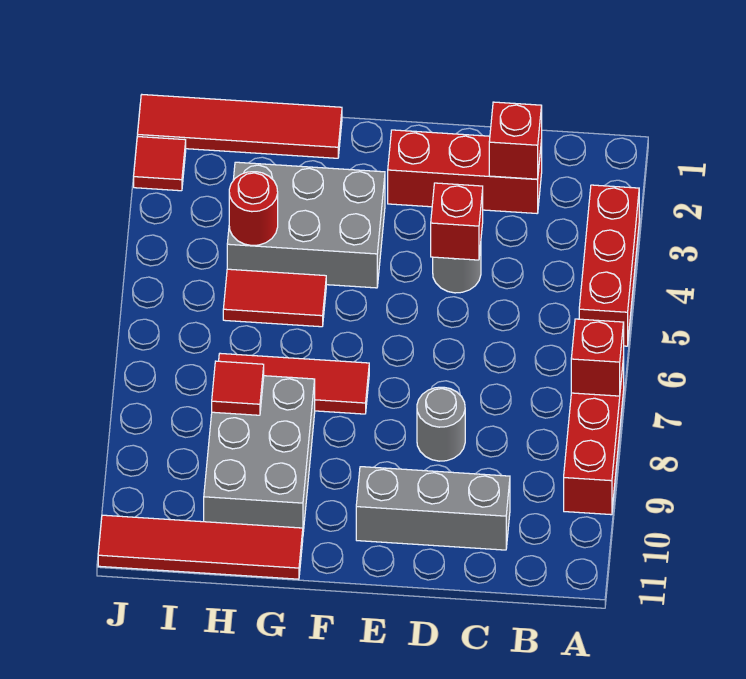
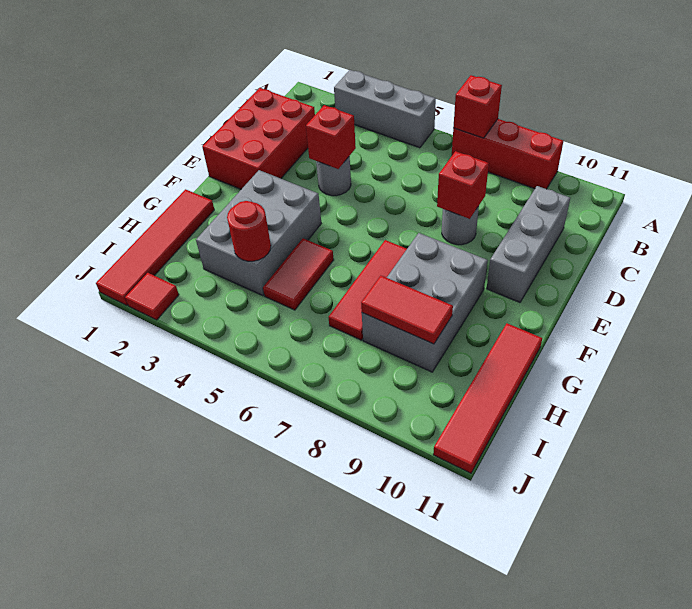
red 1x3 brick [579,185,639,346] -> grey 1x3 brick [334,70,436,148]
red 1x3 brick [388,130,542,213] -> red 2x3 brick [202,88,315,189]
red 1x1 brick [489,102,542,179] -> red 1x1 brick moved to [437,151,489,219]
grey 2x3 brick [204,376,315,532] -> grey 2x3 brick turned to [362,233,488,372]
red 1x1 tile [212,361,264,415] -> red 1x2 tile [361,276,453,344]

